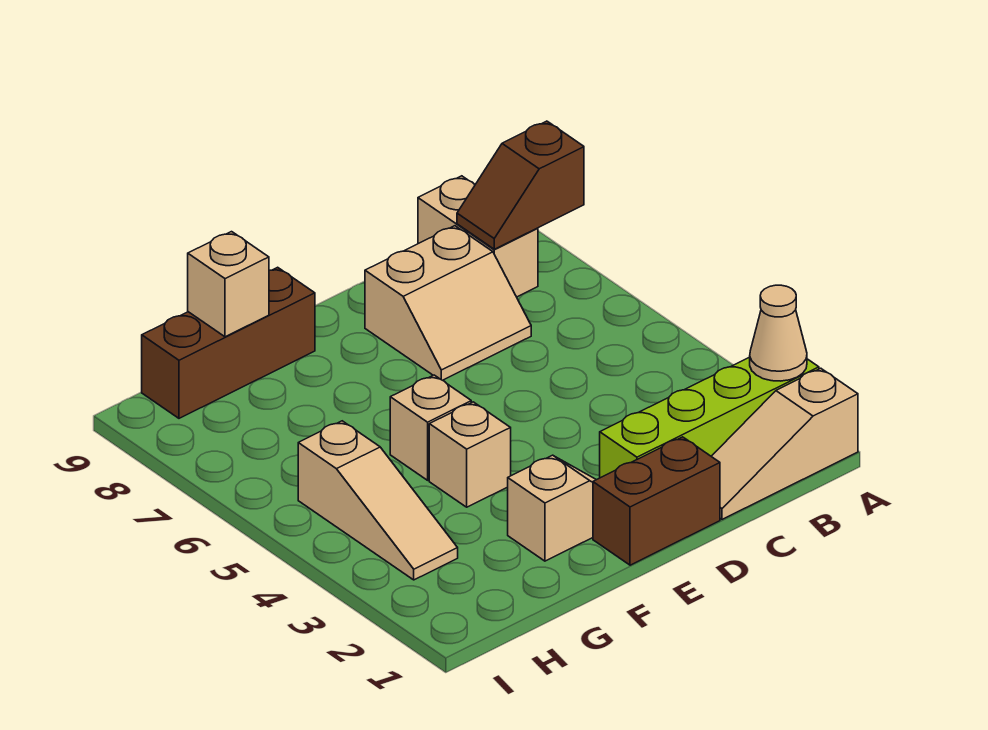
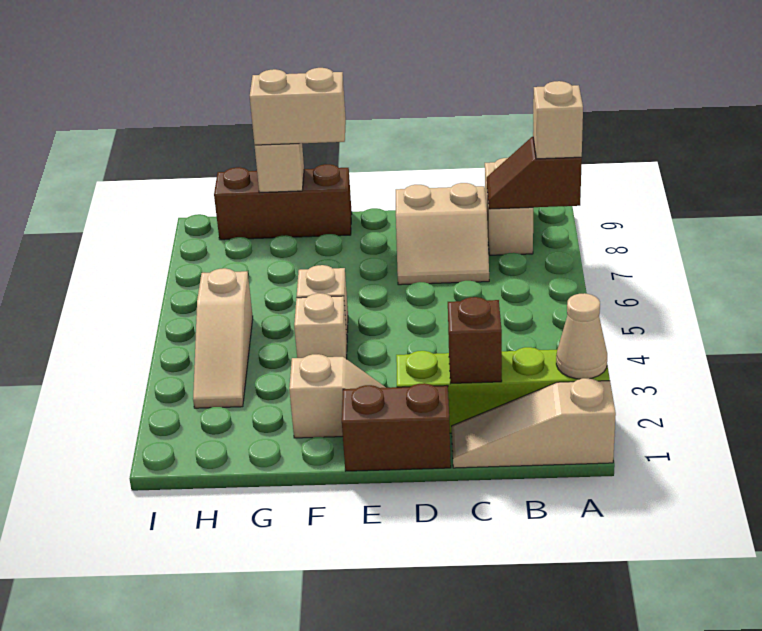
none -> tan 1x1 brick [533,81,583,159]
none -> brown 1x1 brick [448,297,502,383]
none -> tan 1x2 brick [250,68,346,145]

